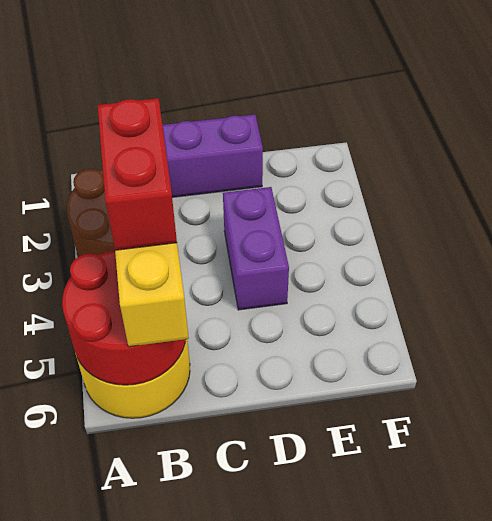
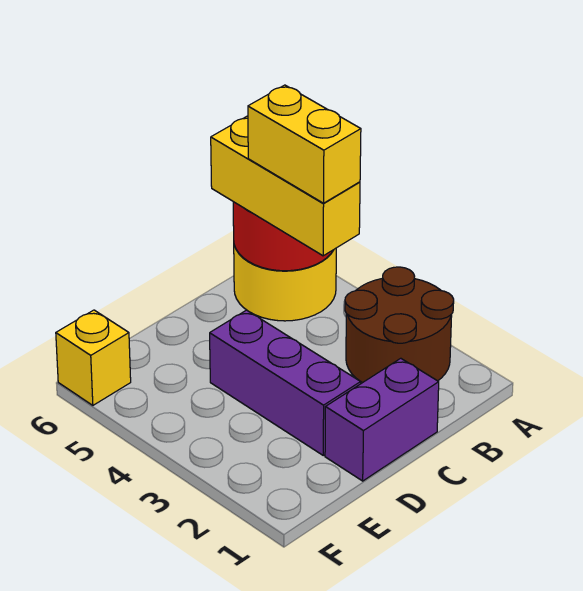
red 1x2 brick [98,98,177,250] -> yellow 1x2 brick [248,85,361,203]
purple 1x2 brick [223,187,289,310] -> purple 1x3 brick [210,310,361,455]
none -> yellow 1x1 brick [56,310,131,405]

